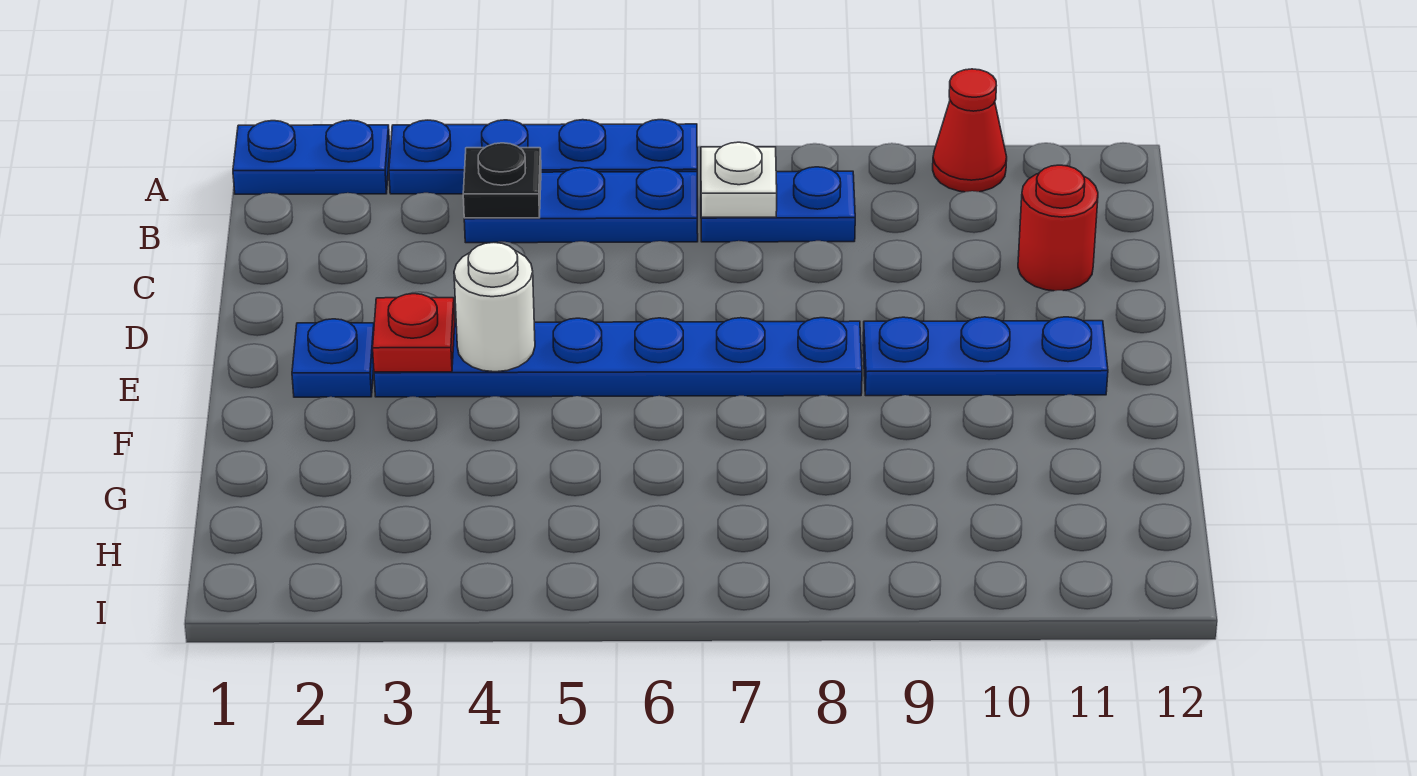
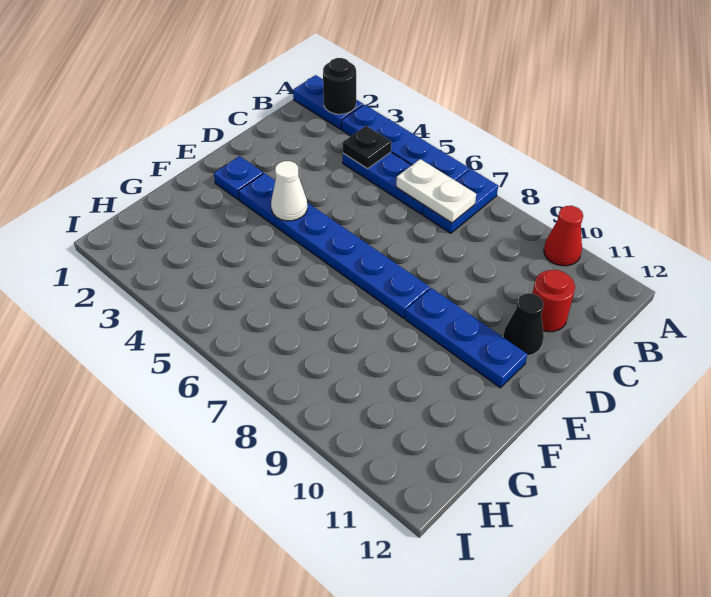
none -> black 1x1 round brick [323,58,356,114]
blue 1x2 plate [701,167,855,242] -> blue 1x2 plate turned to [424,169,498,233]
white 1x1 plate [701,142,777,217] -> white 1x2 plate [396,159,476,223]
none -> black 1x1 cone [503,293,544,356]
red 1x1 plate [373,294,455,372] -> none
white 1x1 round brick [454,242,535,372] -> white 1x1 cone [271,161,307,221]

